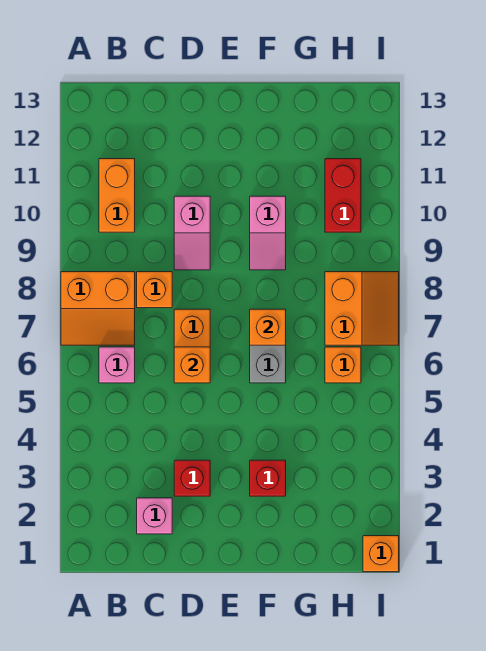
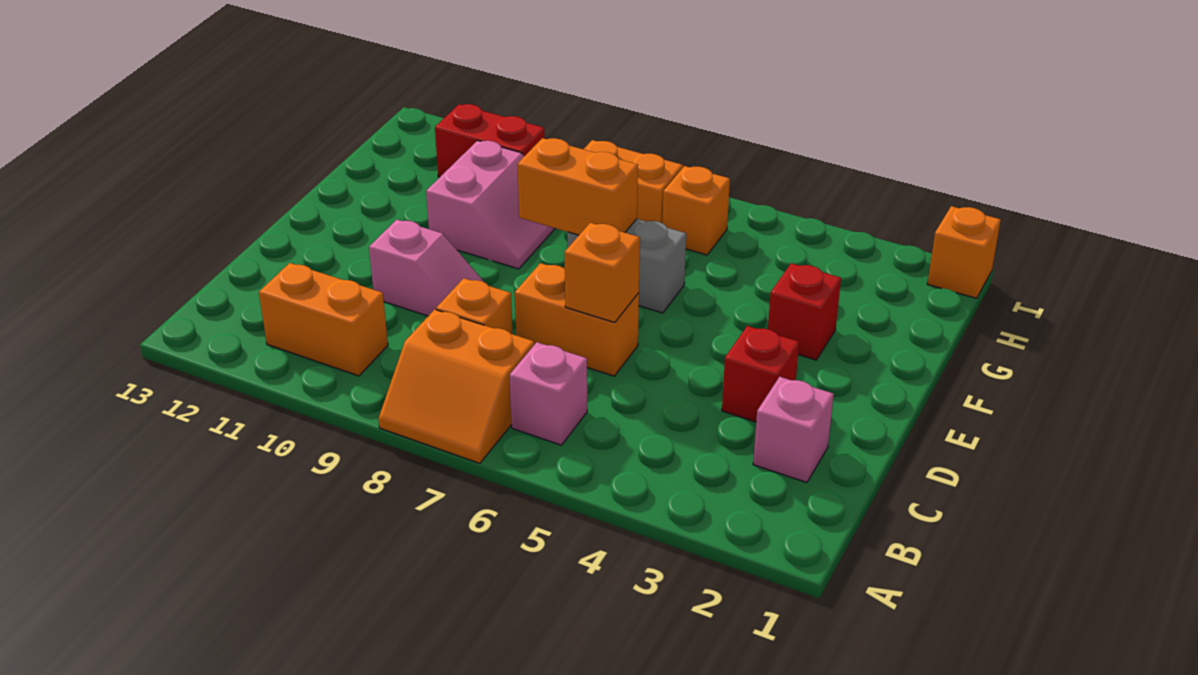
orange 2x2 slope [61,272,135,345] -> orange 2x2 slope turned to [379,309,534,463]
orange 1x1 brick [250,309,286,345] -> orange 1x2 brick [517,138,638,235]
pink 1x2 slope [250,196,286,270] -> pink 2x2 slope [426,141,555,269]

